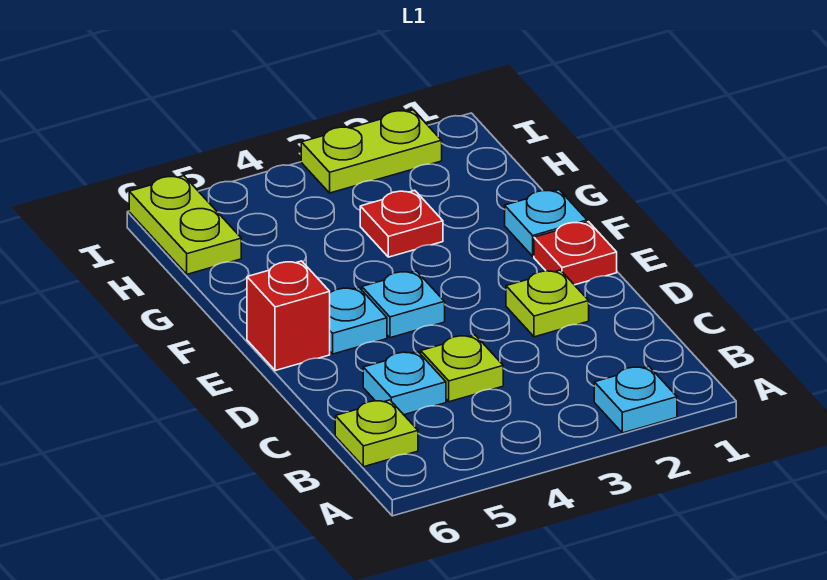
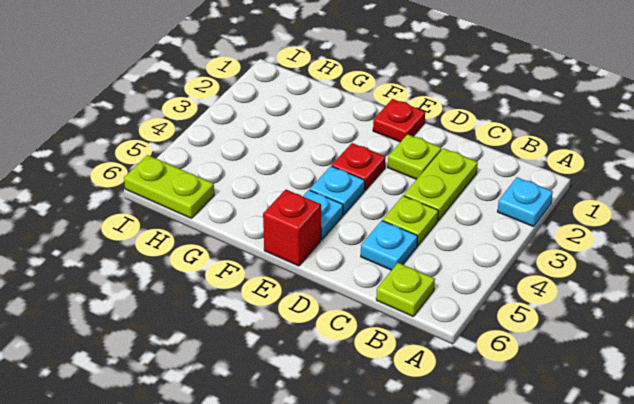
cyan 1x1 plate [505,190,587,256] -> none
red 1x1 plate [360,190,443,257] -> red 1x1 plate moved to [332,143,386,190]
lime 1x2 plate [301,110,442,193] -> lime 1x2 plate moved to [404,148,478,220]

